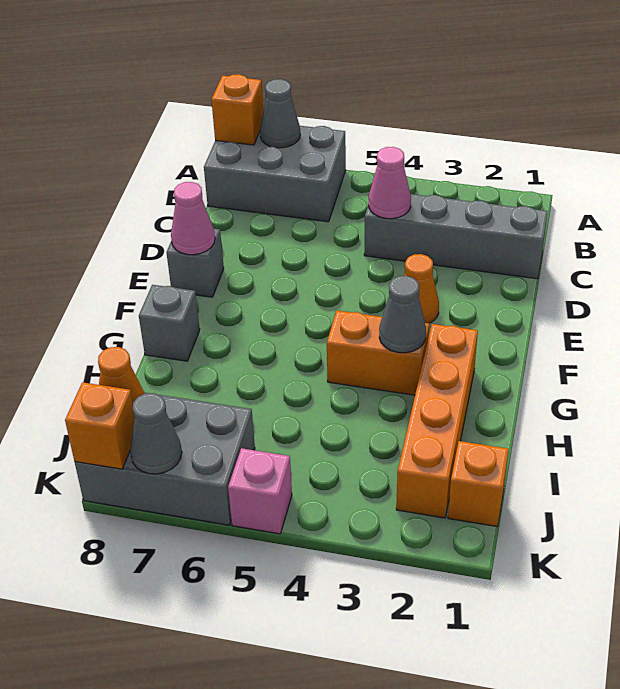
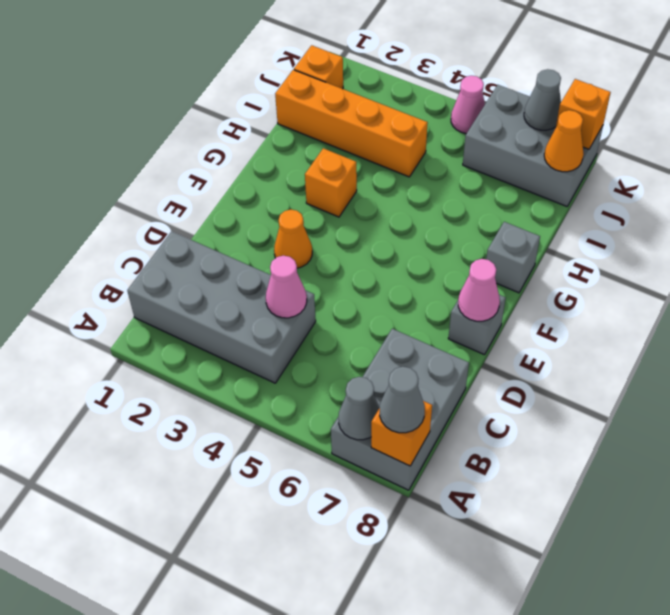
grey 2x3 brick [204,126,346,222] -> grey 2x3 brick turned to [331,329,469,490]
grey 1x4 brick [364,194,548,279] -> grey 2x4 brick [127,231,316,383]
orange 1x4 brick [396,324,478,518] -> orange 1x4 brick turned to [275,70,428,177]
orange 1x2 brick [327,311,429,395] -> orange 1x1 brick [305,148,357,217]
grey 1x1 cone [379,276,426,353] -> grey 1x1 cone moved to [380,367,425,433]
pink 1x1 brick [228,448,292,534] -> pink 1x1 cone [451,76,485,134]

